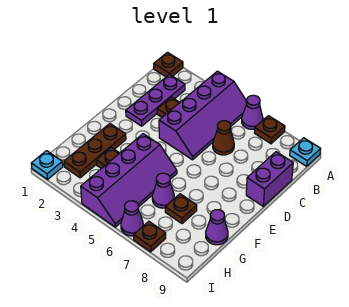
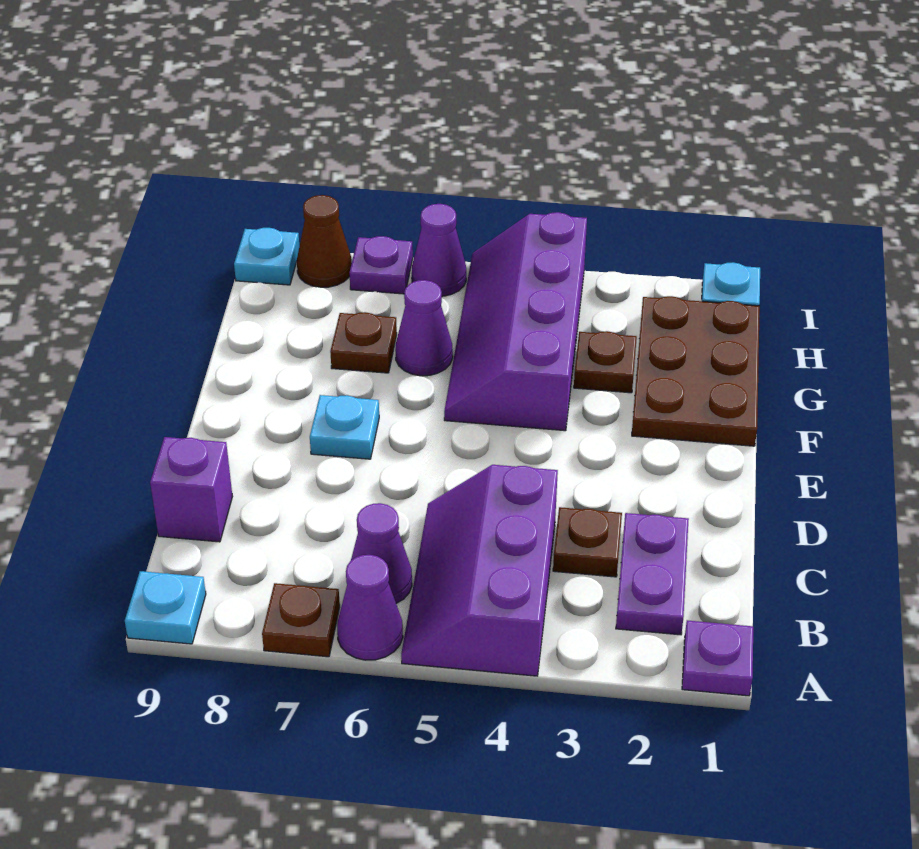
brown 1x1 plate [154,52,183,77] -> purple 1x1 plate [682,620,753,696]
purple 2x4 slope [159,71,247,160] -> purple 2x3 slope [401,465,558,676]
purple 1x3 plate [126,74,185,126] -> purple 1x2 plate [616,513,689,635]
brown 1x1 cone [213,121,234,155] -> brown 1x1 cone moved to [297,195,352,287]
purple 1x2 brick [246,152,293,206] -> purple 1x1 brick [150,437,232,542]
none -> cyan 1x1 plate [310,395,379,459]
brown 1x3 plate [64,124,126,178] -> brown 2x3 plate [632,296,760,446]
purple 1x1 cone [206,210,228,245] -> purple 1x1 cone moved to [351,503,412,603]
brown 1x1 plate [134,221,166,252] -> purple 1x1 plate [349,236,413,294]
none -> cyan 1x1 plate [234,228,299,285]

